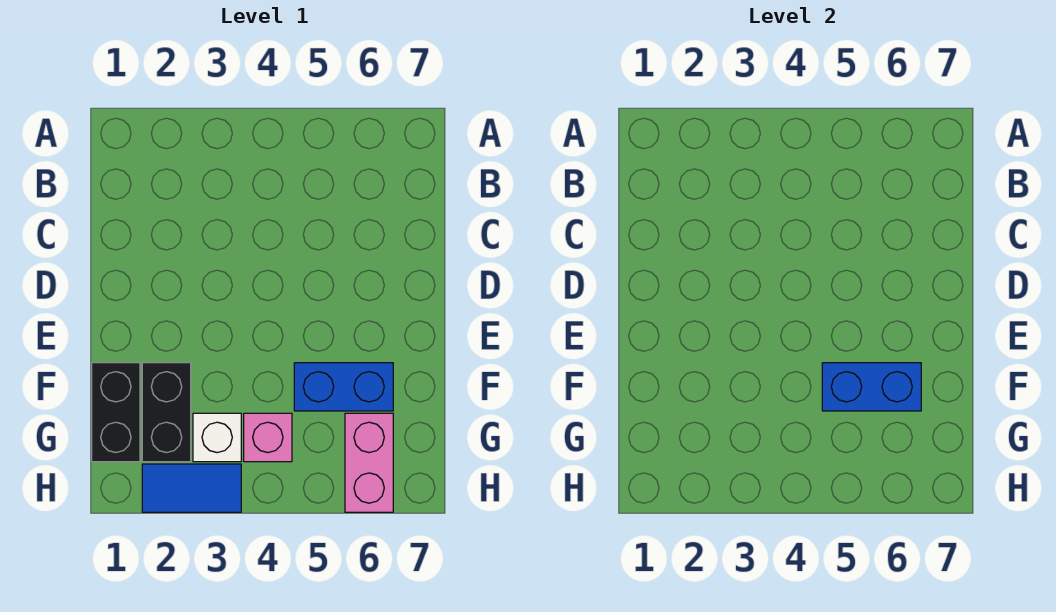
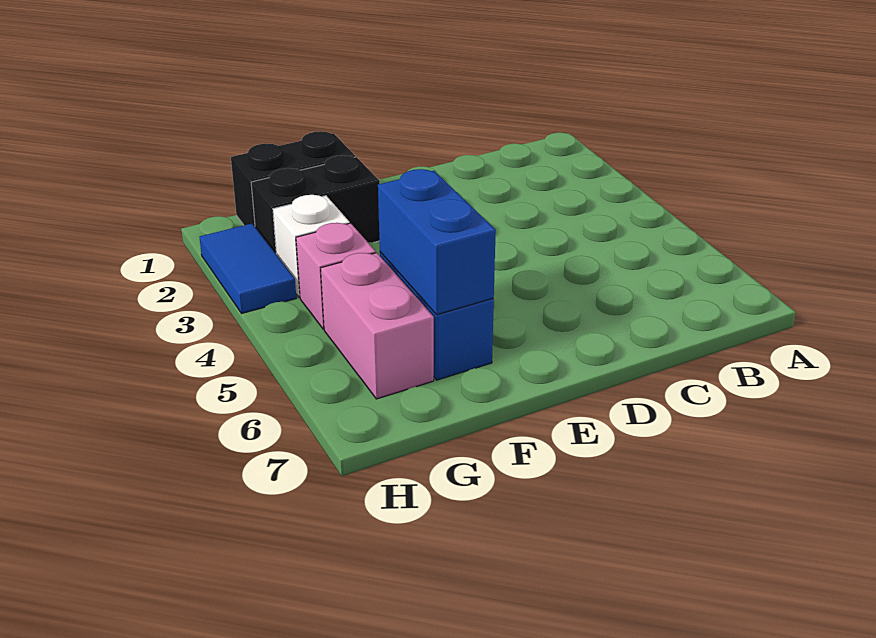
pink 1x2 brick [345,413,393,512] -> pink 1x2 brick turned to [321,253,434,399]

